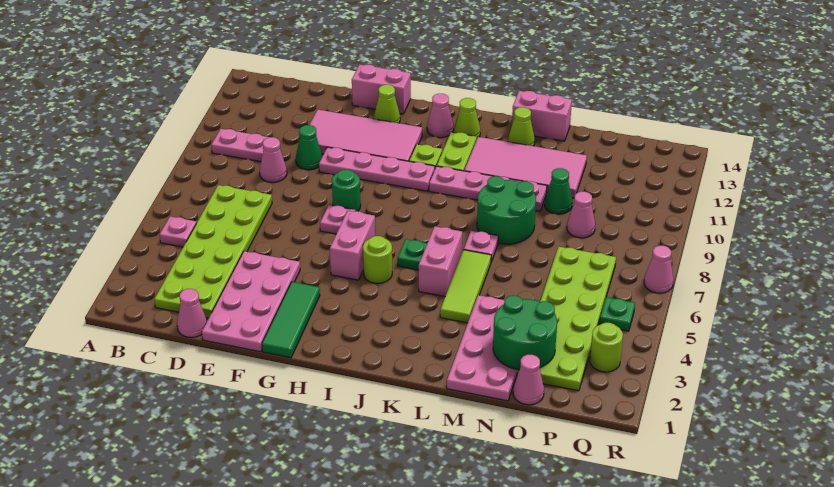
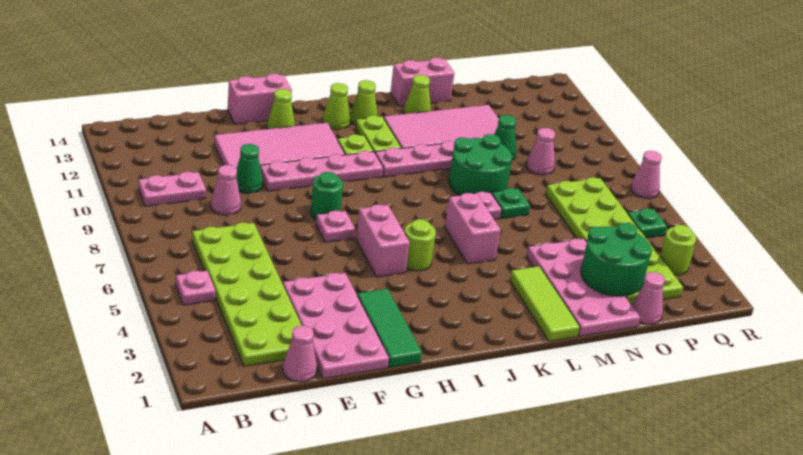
pink 1x1 cone [427,94,453,138] -> lime 1x1 cone [323,83,350,130]
green 1x1 plate [398,239,427,270] -> green 1x1 plate moved to [492,188,530,218]
lime 1x3 tile [440,250,491,323] -> lime 1x3 tile moved to [510,266,580,341]

